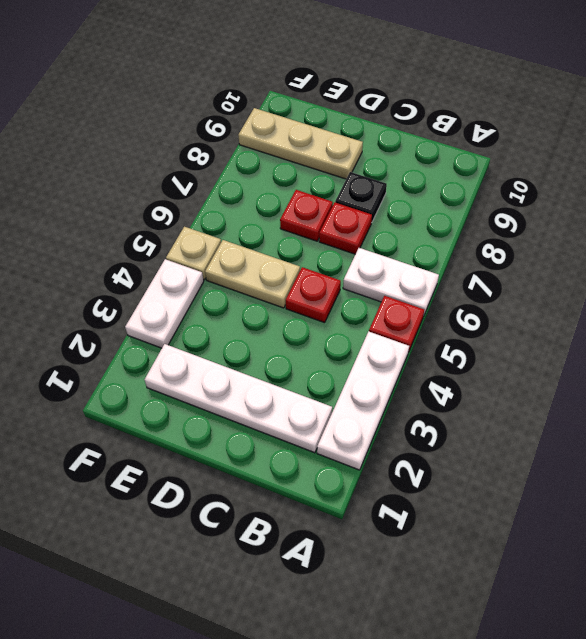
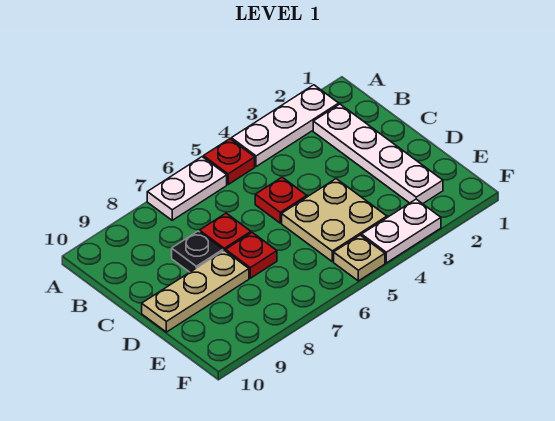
white 1x2 plate [343,248,439,316] -> white 1x2 plate turned to [147,157,227,220]
tan 1x2 plate [205,240,300,308] -> tan 2x2 plate [282,179,387,262]
tan 1x3 plate [238,108,363,179] -> tan 1x3 plate turned to [142,250,249,332]

